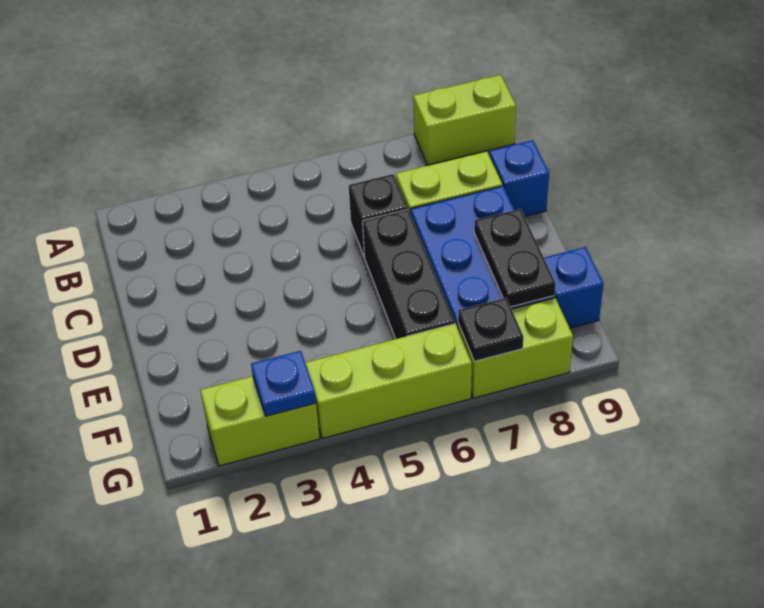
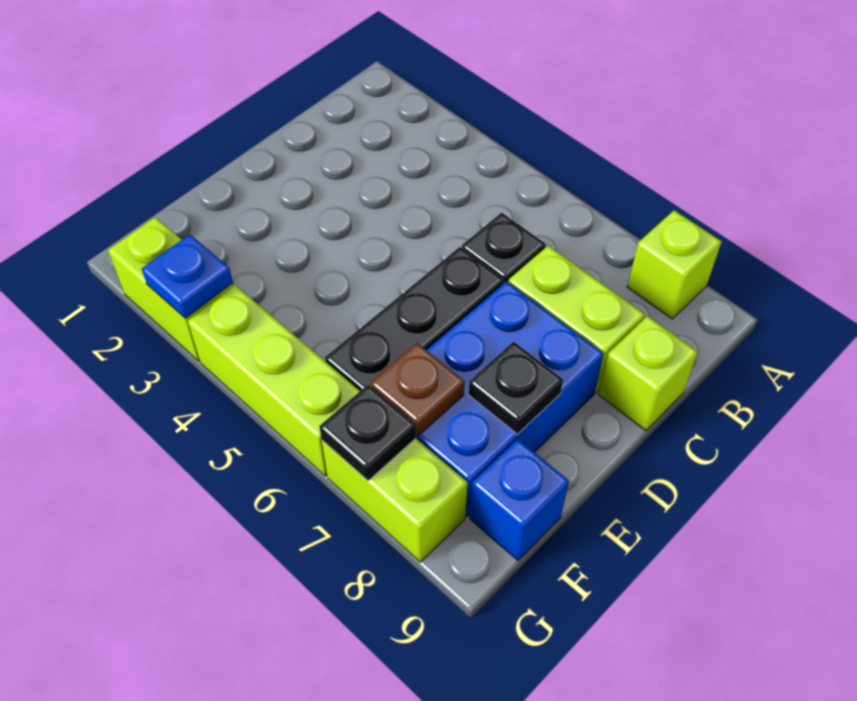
lime 1x2 brick [413,75,516,165] -> lime 1x1 brick [627,210,722,319]
blue 1x1 brick [489,140,549,216] -> lime 1x1 brick [598,316,698,431]
black 1x2 plate [474,209,556,307] -> black 1x1 plate [469,342,563,434]
none -> brown 1x1 plate [371,343,465,436]

